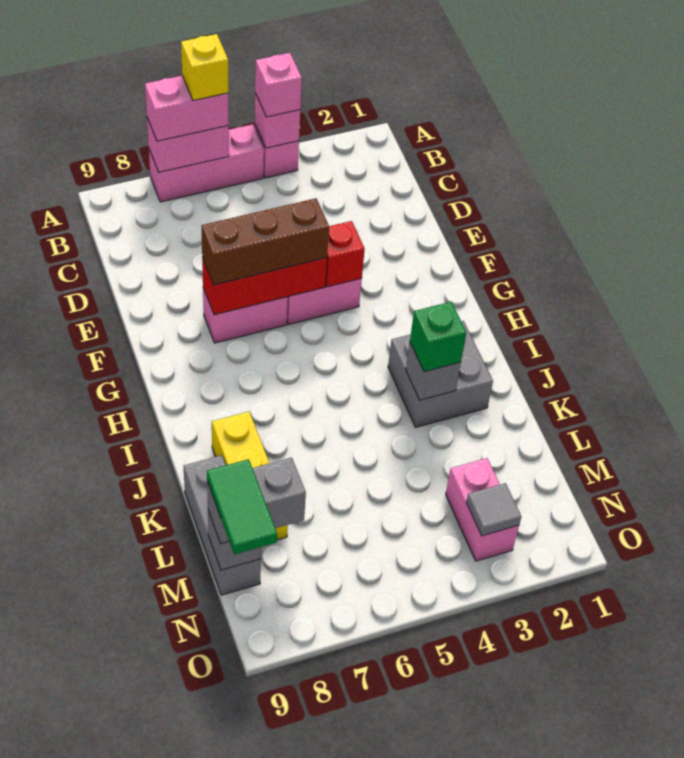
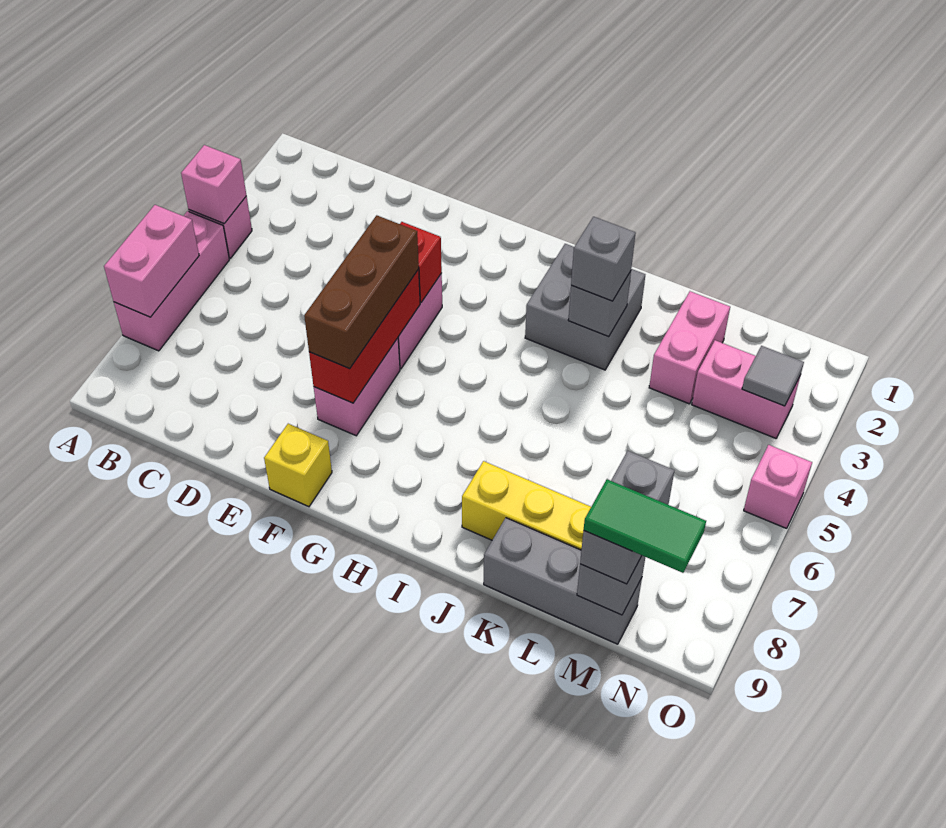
pink 1x1 brick [255,53,302,117] -> pink 1x1 brick moved to [744,445,812,528]
pink 1x2 brick [145,76,228,141] -> pink 1x2 brick moved to [649,291,730,404]
yellow 1x1 brick [181,34,228,101] -> yellow 1x1 brick moved to [264,424,332,507]
green 1x1 brick [410,302,466,372] -> grey 1x1 brick [571,217,636,301]

